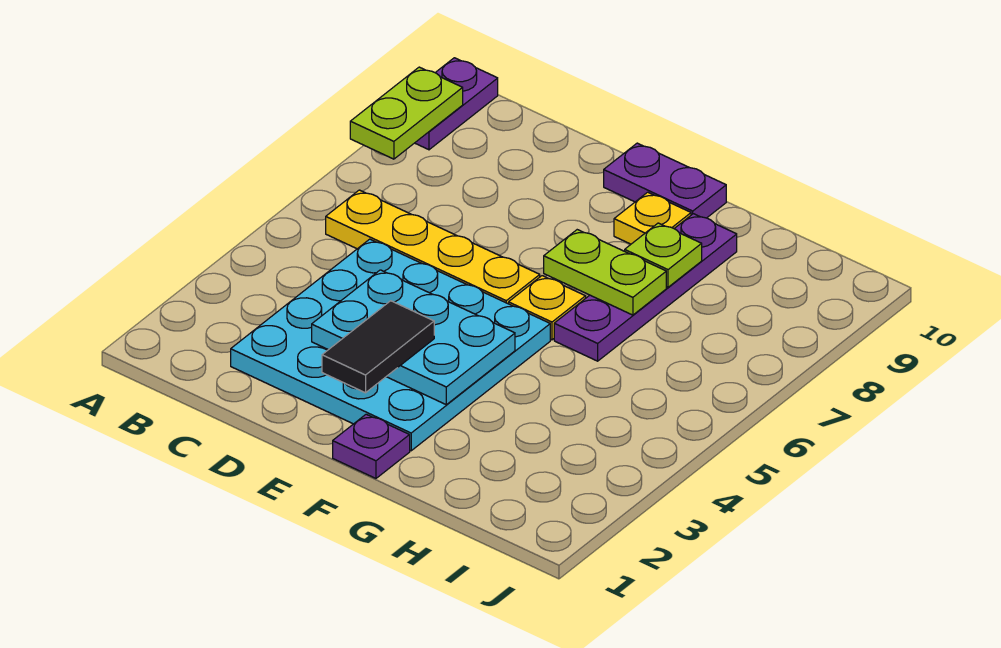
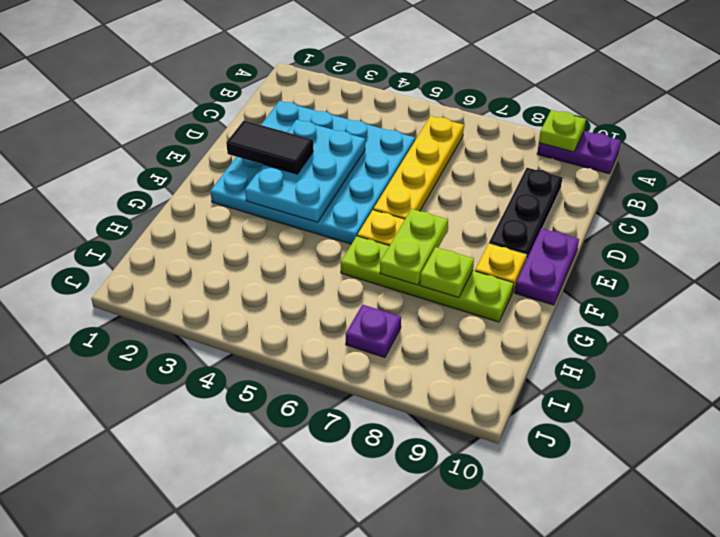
lime 1x2 plate [350,67,463,159] -> lime 1x1 plate [539,110,586,152]
none -> black 1x3 plate [489,168,563,259]
purple 1x1 plate [333,414,410,478] -> purple 1x1 plate moved to [346,305,401,358]
purple 1x4 plate [554,214,737,361] -> lime 1x4 plate [341,236,513,322]

